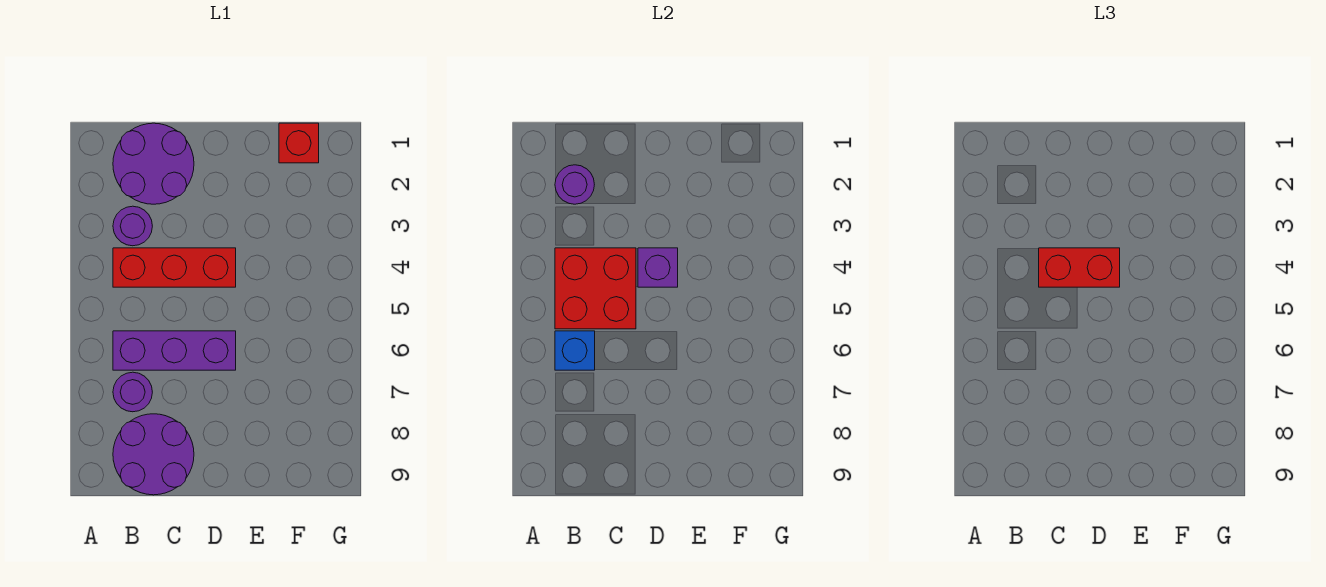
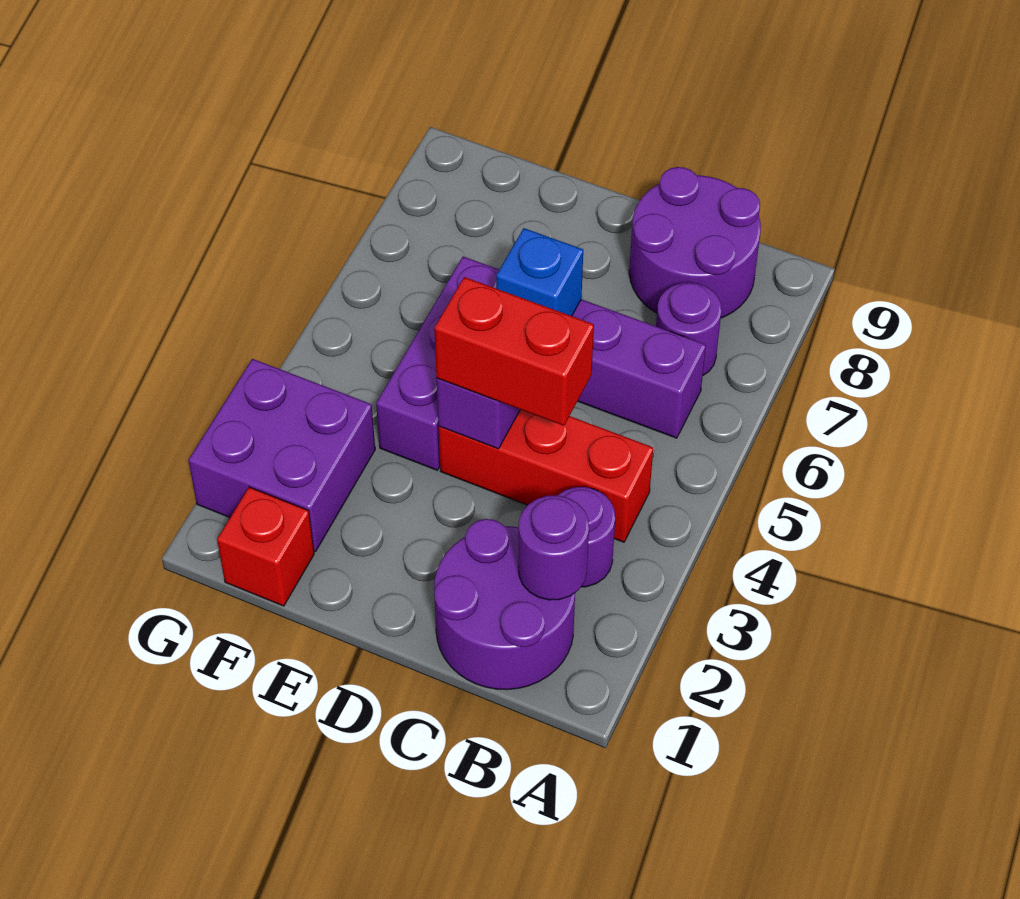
red 2x2 brick [555,248,636,329] -> none
blue 1x1 brick [555,331,595,370] -> blue 1x1 brick moved to [496,228,583,316]
none -> purple 1x3 brick [376,257,499,470]
none -> purple 2x2 brick [188,359,375,552]

